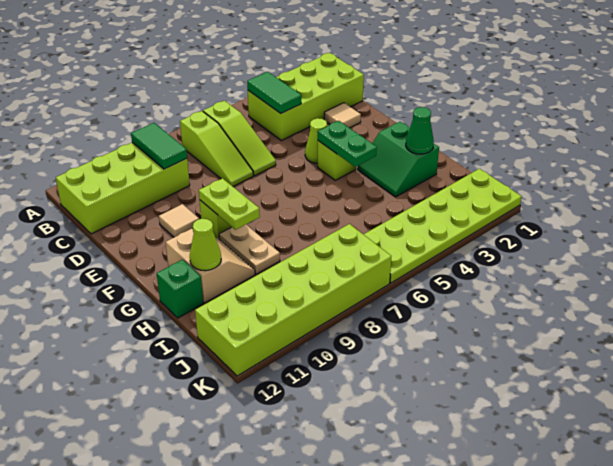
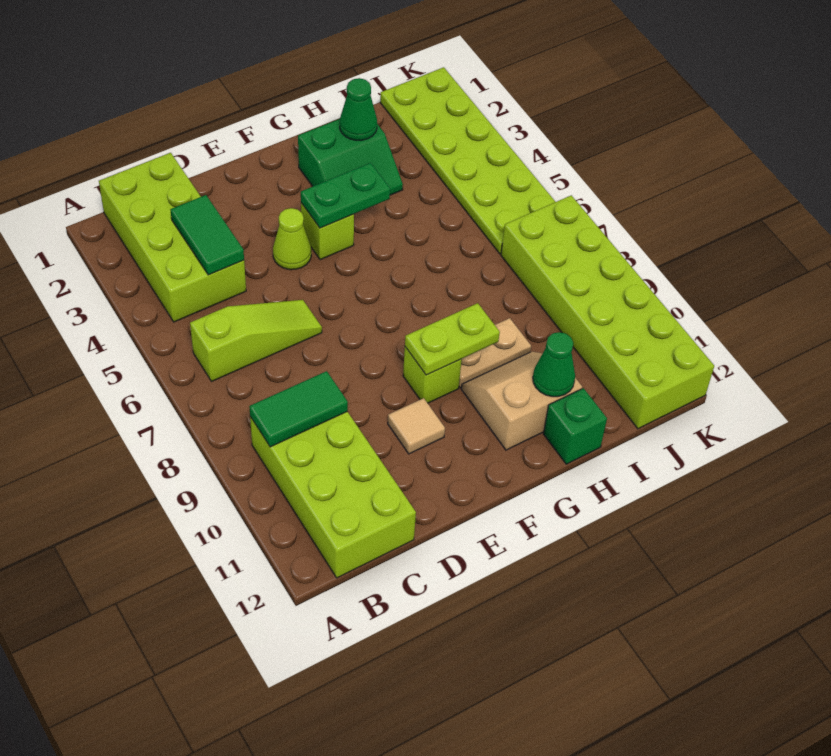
green 1x2 tile [247,72,301,113] -> green 1x2 tile turned to [171,195,244,275]
lime 1x3 slope [180,111,253,186] -> none
tan 1x1 tile [324,103,361,128] -> none
lime 1x1 cone [190,219,221,271] -> green 1x1 cone [533,332,575,397]

